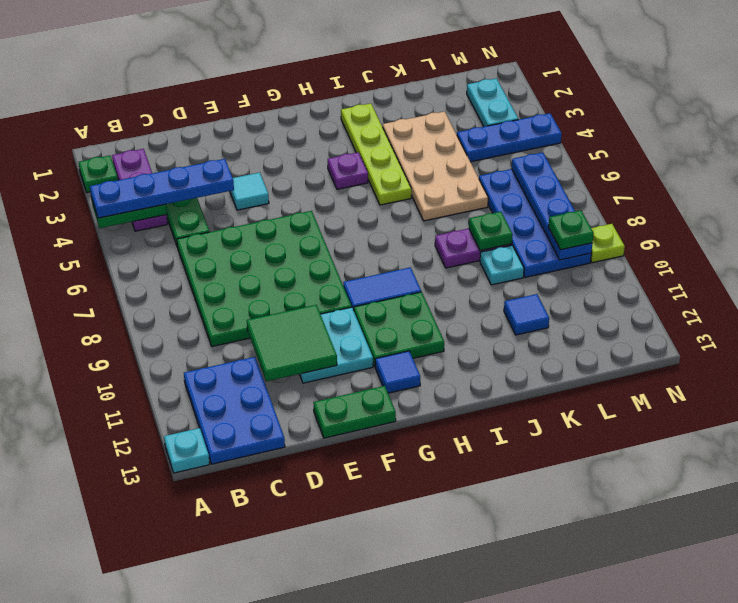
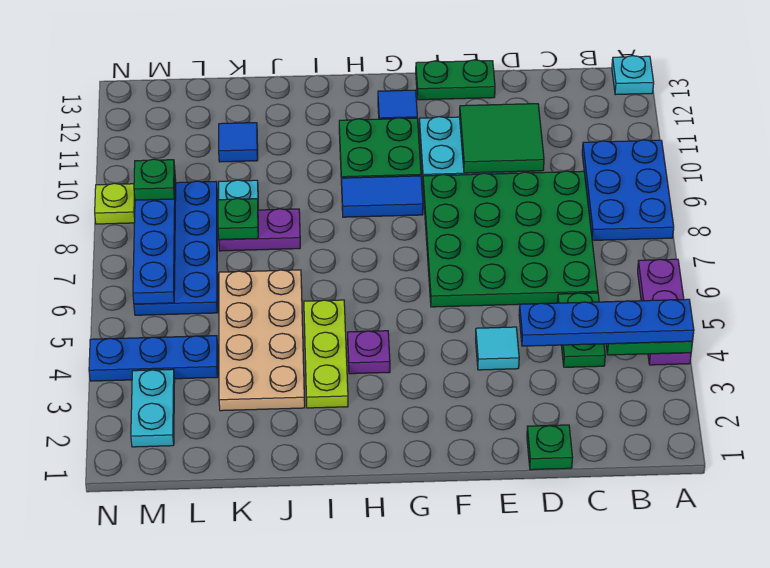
green 1x1 plate [79,156,118,192] -> green 1x1 plate moved to [527,425,573,470]
purple 1x3 plate [112,149,167,231] -> purple 1x3 plate moved to [638,259,691,365]
blue 2x3 plate [184,357,285,464] -> blue 2x3 plate moved to [582,140,674,240]
lime 1x4 plate [341,103,411,205] -> lime 1x3 plate [304,300,348,408]

